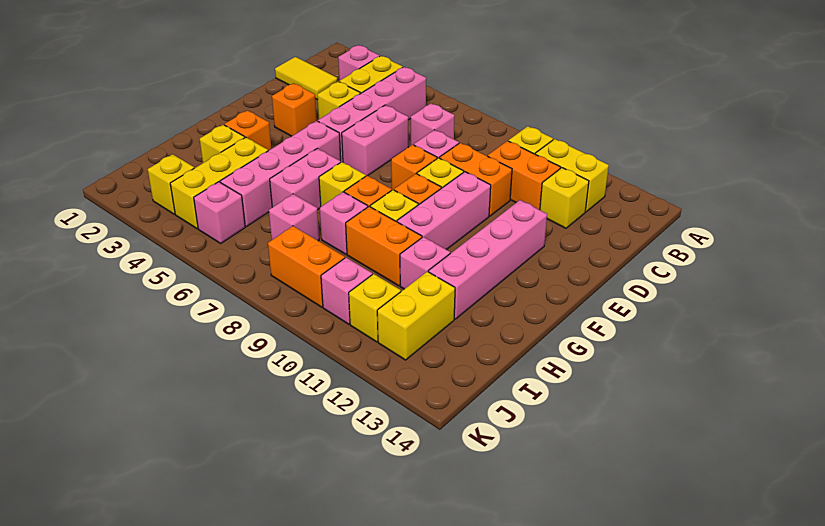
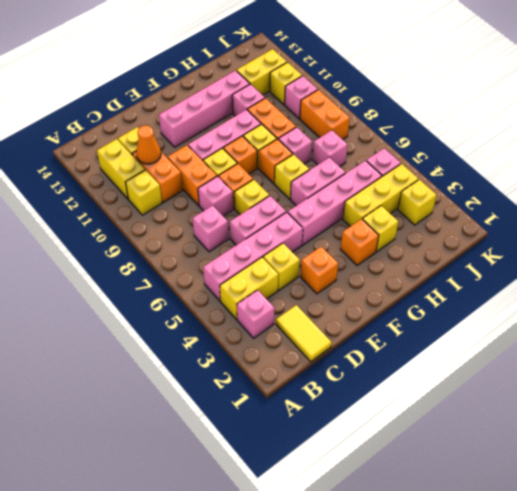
none -> orange 1x1 cone [136,126,161,164]
none -> yellow 1x1 brick [234,180,269,215]

